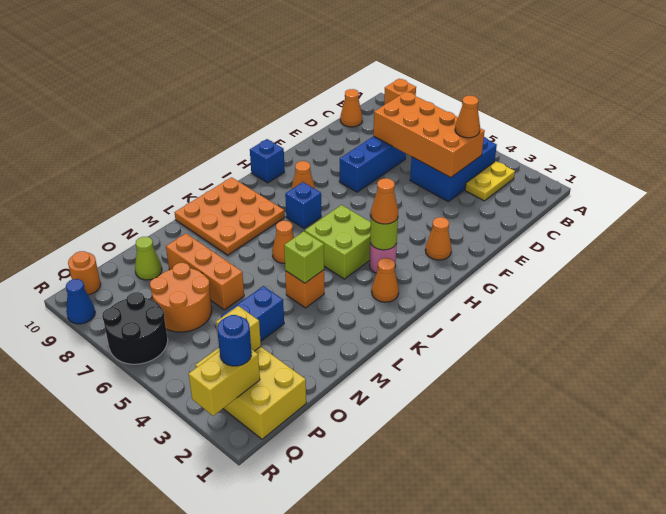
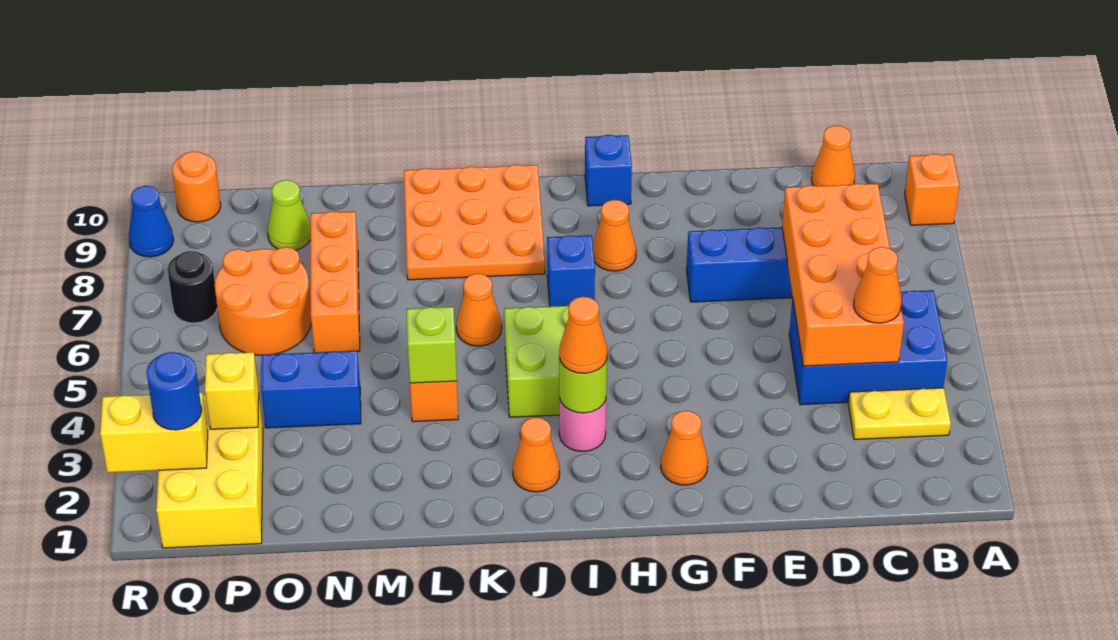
black 2x2 round brick [102,292,168,364] -> black 1x1 round brick [167,251,217,323]

